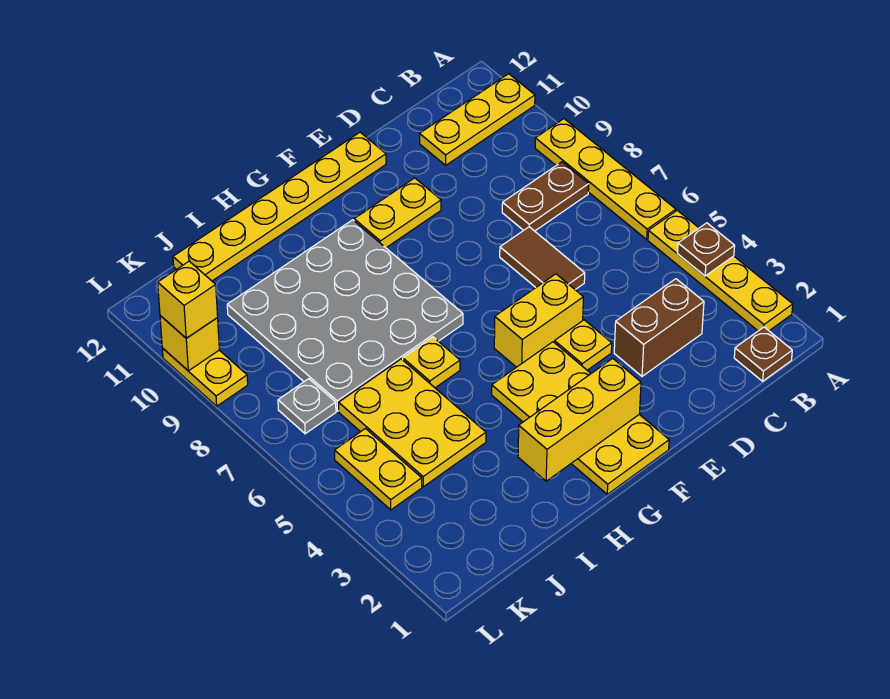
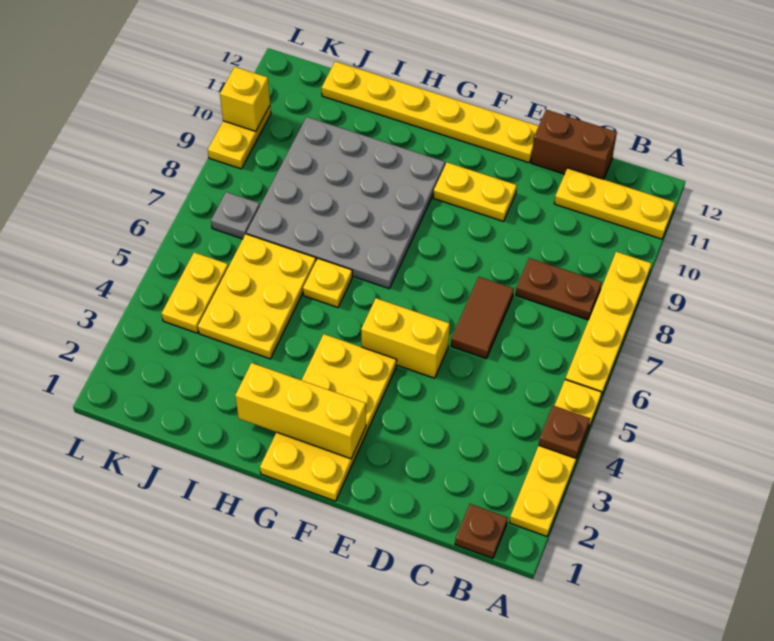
brown 1x2 brick [614,279,704,376] -> brown 1x2 brick moved to [531,110,617,179]
yellow 1x1 plate [555,320,612,370] -> none
yellow 1x1 brick [158,261,218,338] -> none

